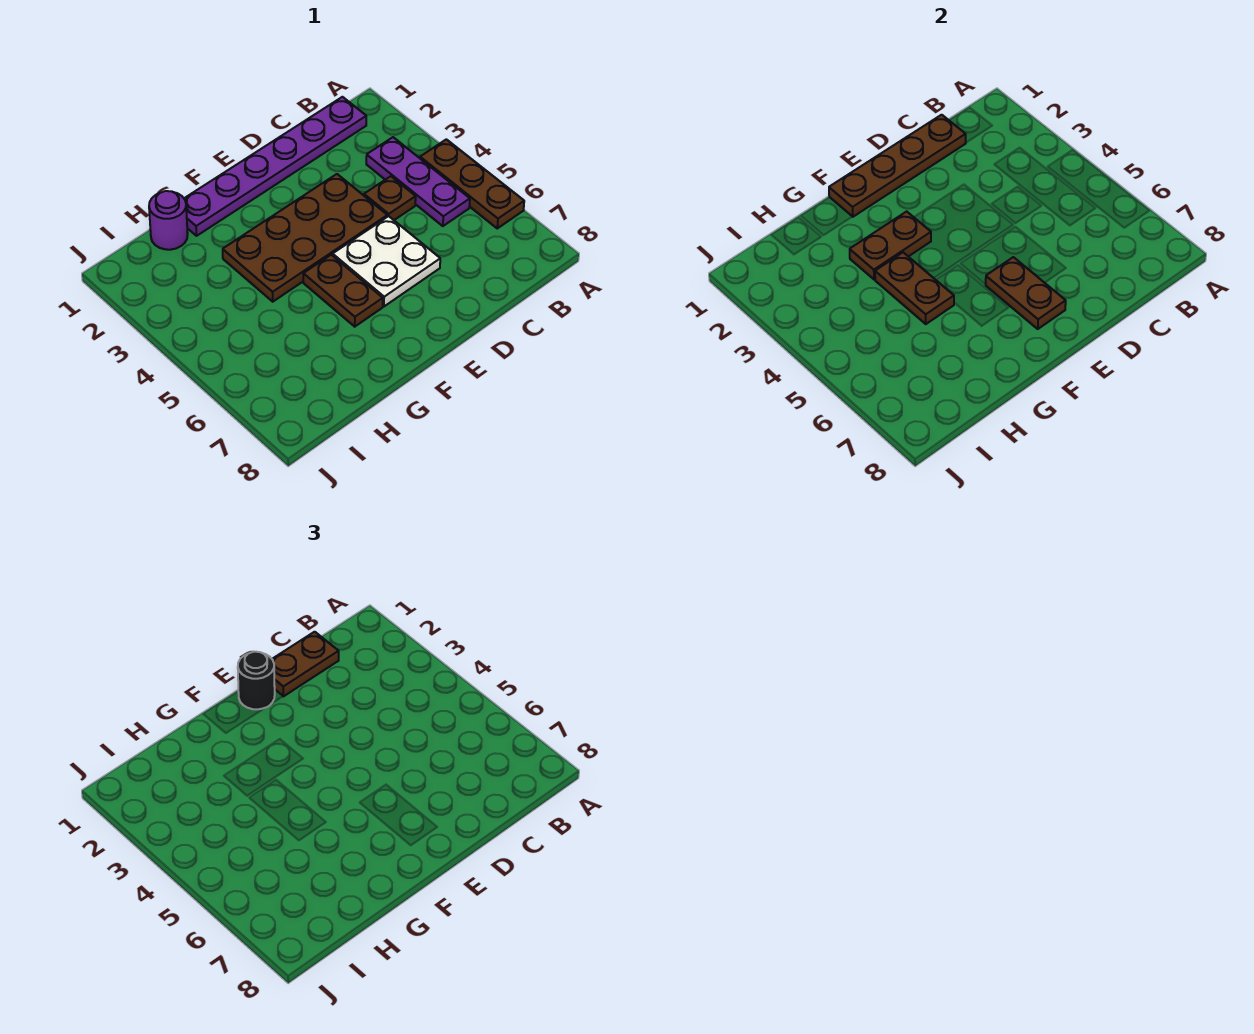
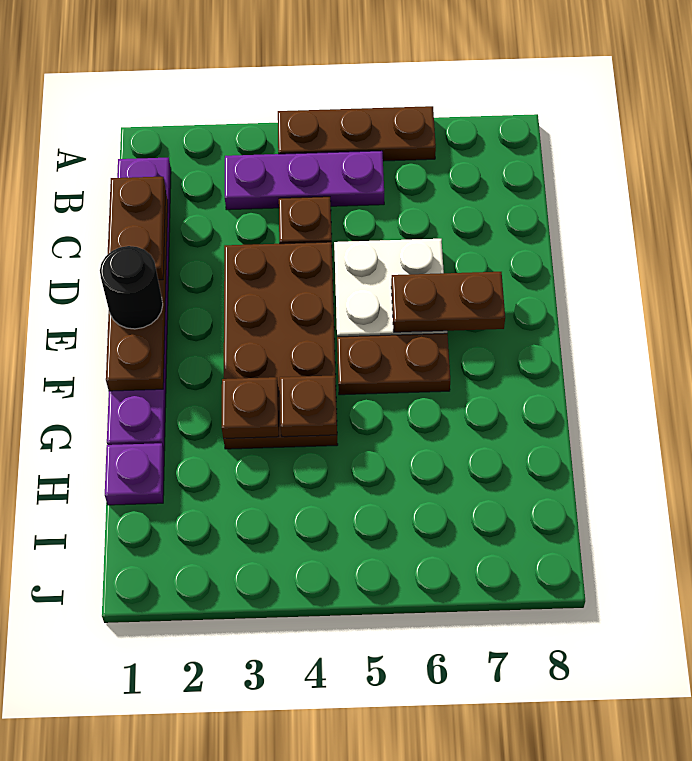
brown 1x2 plate [850,211,931,279] -> brown 1x1 plate [222,377,279,439]
brown 1x2 plate [875,253,954,324] -> brown 1x1 plate [280,375,337,437]
purple 1x1 round brick [149,191,188,250] -> purple 1x1 plate [105,443,164,505]

